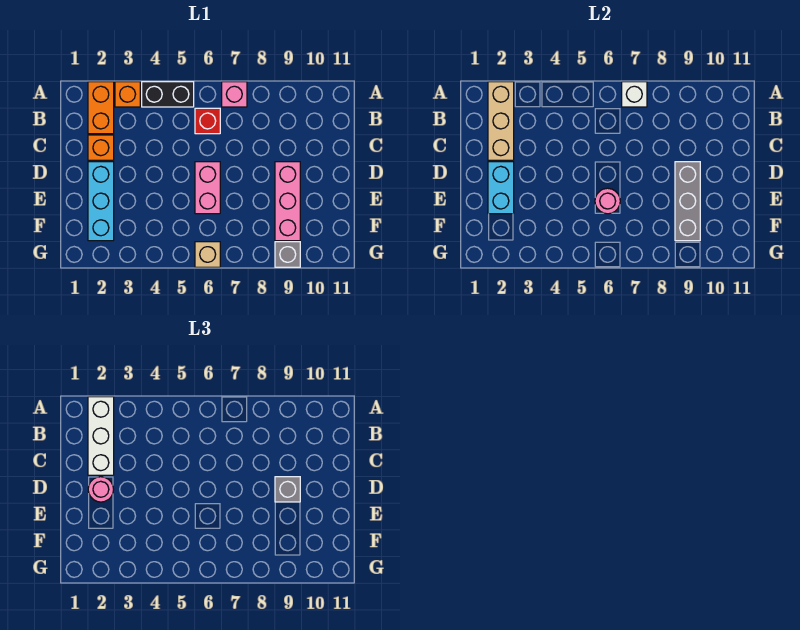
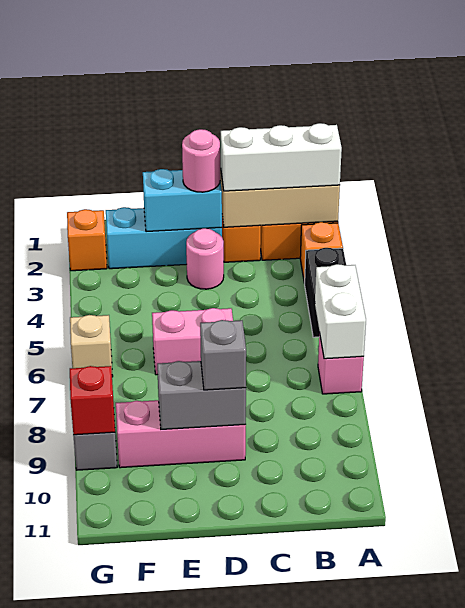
white 1x1 brick [622,82,647,107] -> white 1x2 brick [315,264,366,359]
red 1x1 brick [195,108,220,134] -> red 1x1 brick moved to [70,366,115,435]
grey 1x3 brick [675,162,700,241] -> grey 1x2 brick [157,361,246,429]
pink 1x1 round brick [595,188,620,214] -> pink 1x1 round brick moved to [186,228,224,289]
none -> orange 1x1 brick [67,209,107,271]

